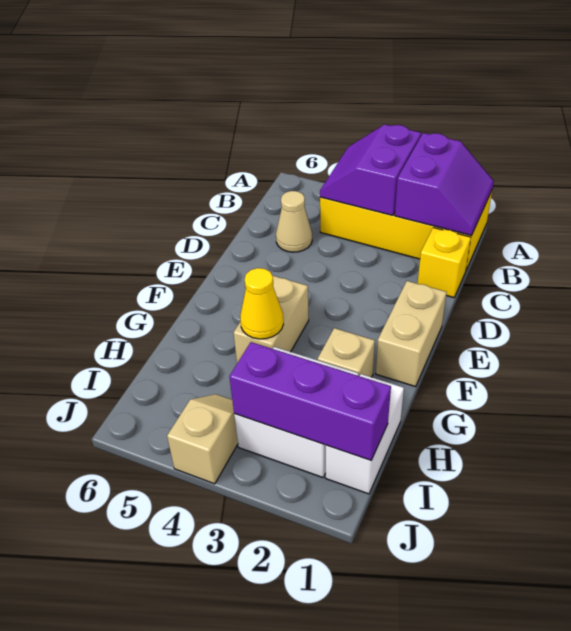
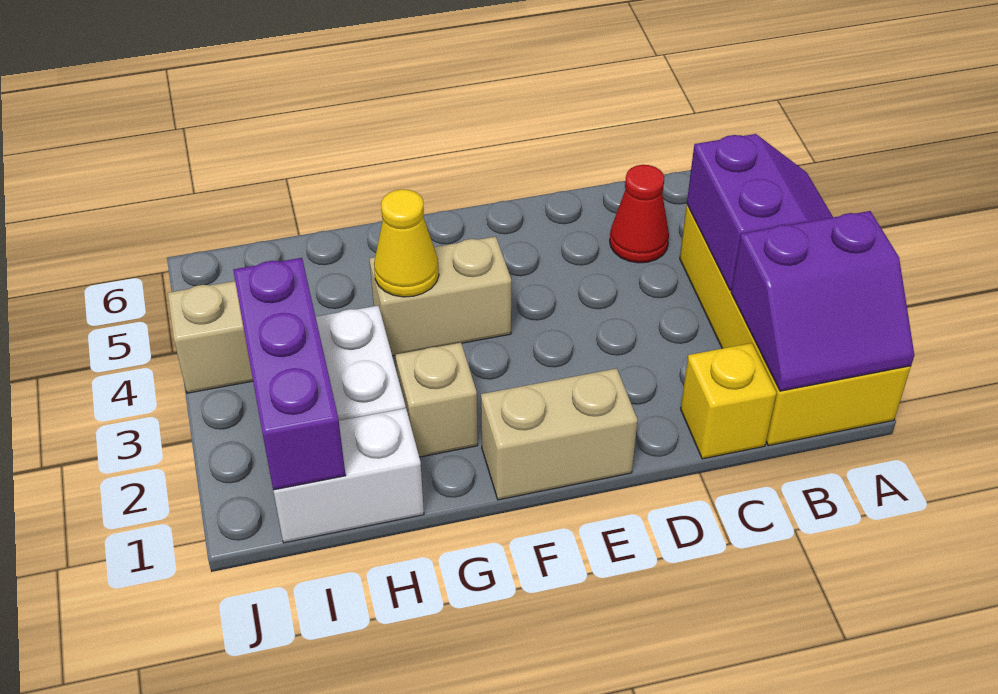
purple 2x2 slope [320,124,421,215] -> purple 2x2 slope turned to [687,134,833,290]
tan 1x1 cone [276,191,312,252] -> red 1x1 cone [610,165,669,263]

